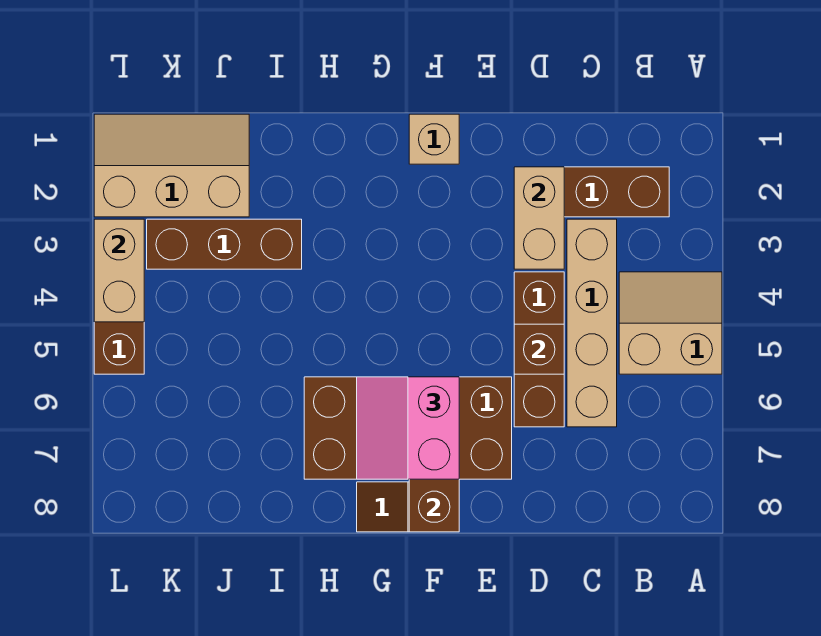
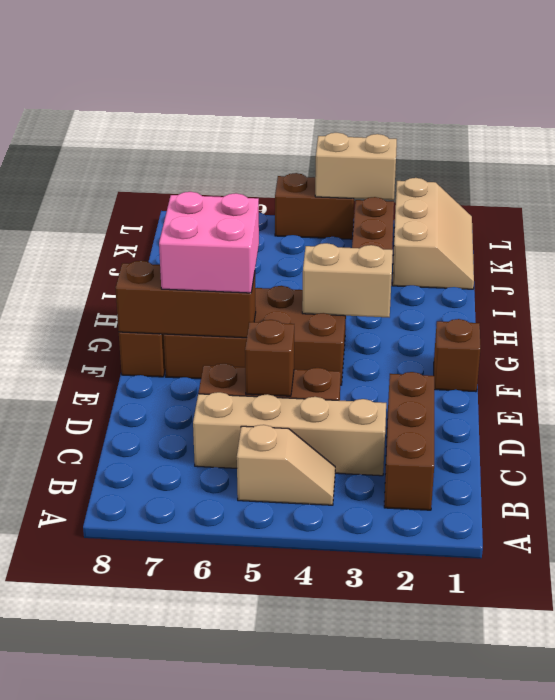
tan 2x2 slope [619,272,722,374] -> tan 1x2 slope [237,425,335,505]
tan 1x2 brick [514,167,564,269] -> tan 1x2 brick moved to [302,243,393,317]
brown 2x4 brick [304,377,512,479] -> brown 2x4 brick turned to [164,286,346,385]
tan 1x1 brick [409,114,459,164] -> brown 1x1 brick [434,319,481,392]
pink 2x2 slope [357,377,459,479] -> pink 2x2 brick [159,192,259,293]

